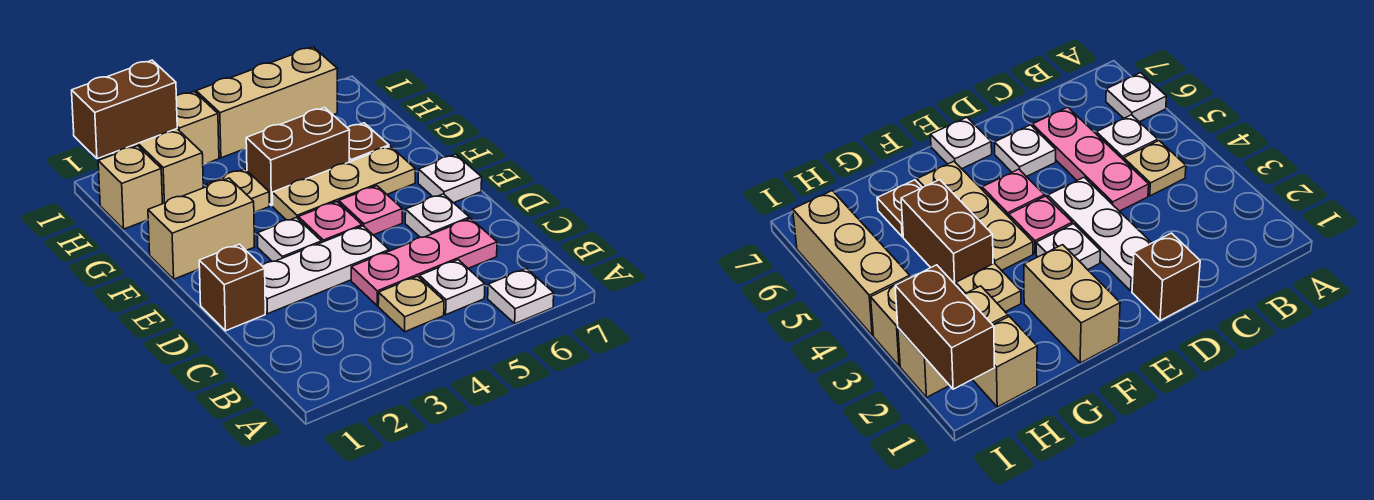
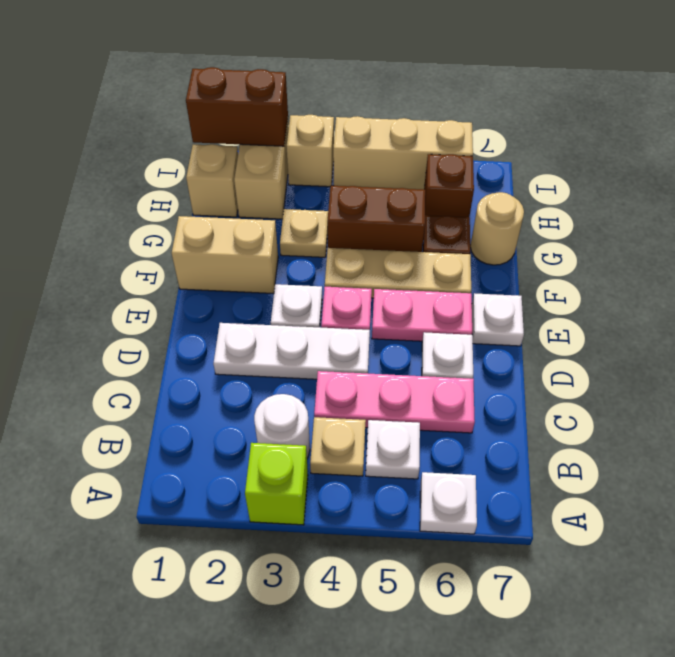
none -> lime 1x1 brick [245,443,308,525]
none -> white 1x1 round brick [254,394,310,458]
brown 1x1 brick [199,244,265,331] -> brown 1x1 brick moved to [424,154,474,217]
pink 1x1 plate [339,186,402,235] -> pink 1x2 plate [372,289,472,341]
none -> tan 1x1 round brick [470,192,524,265]

